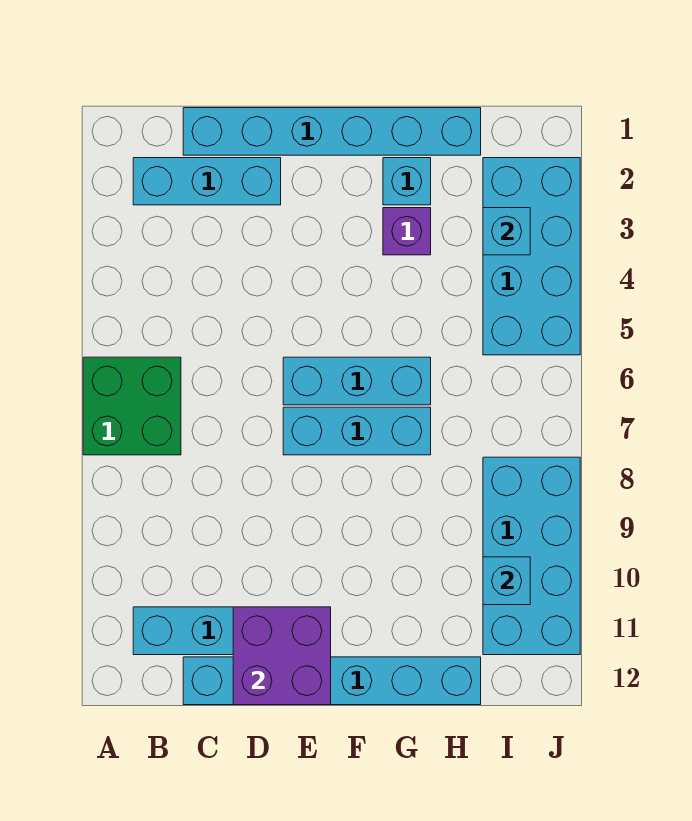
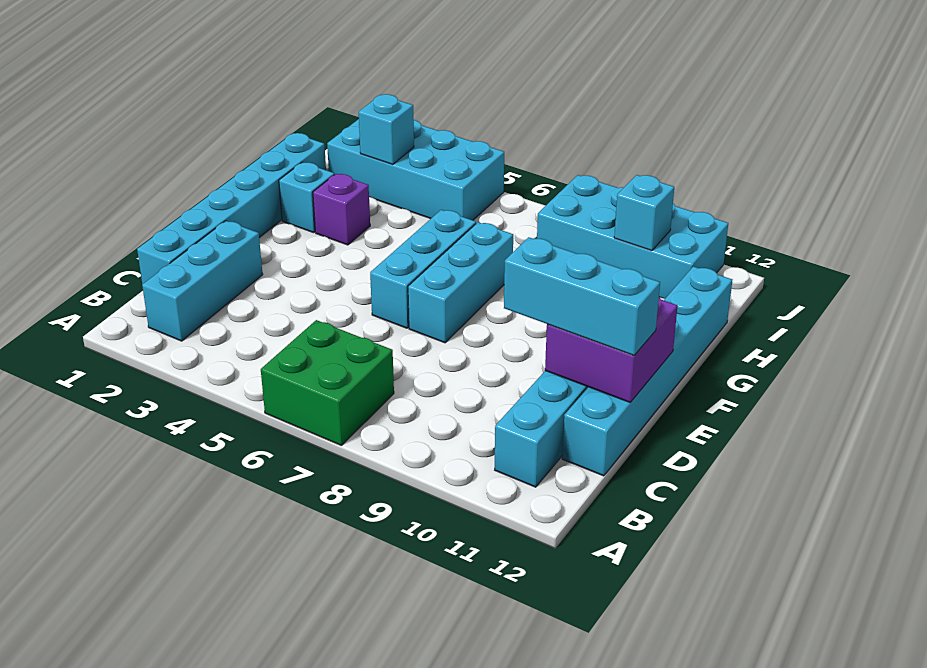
none -> cyan 1x3 brick [504,237,660,355]

